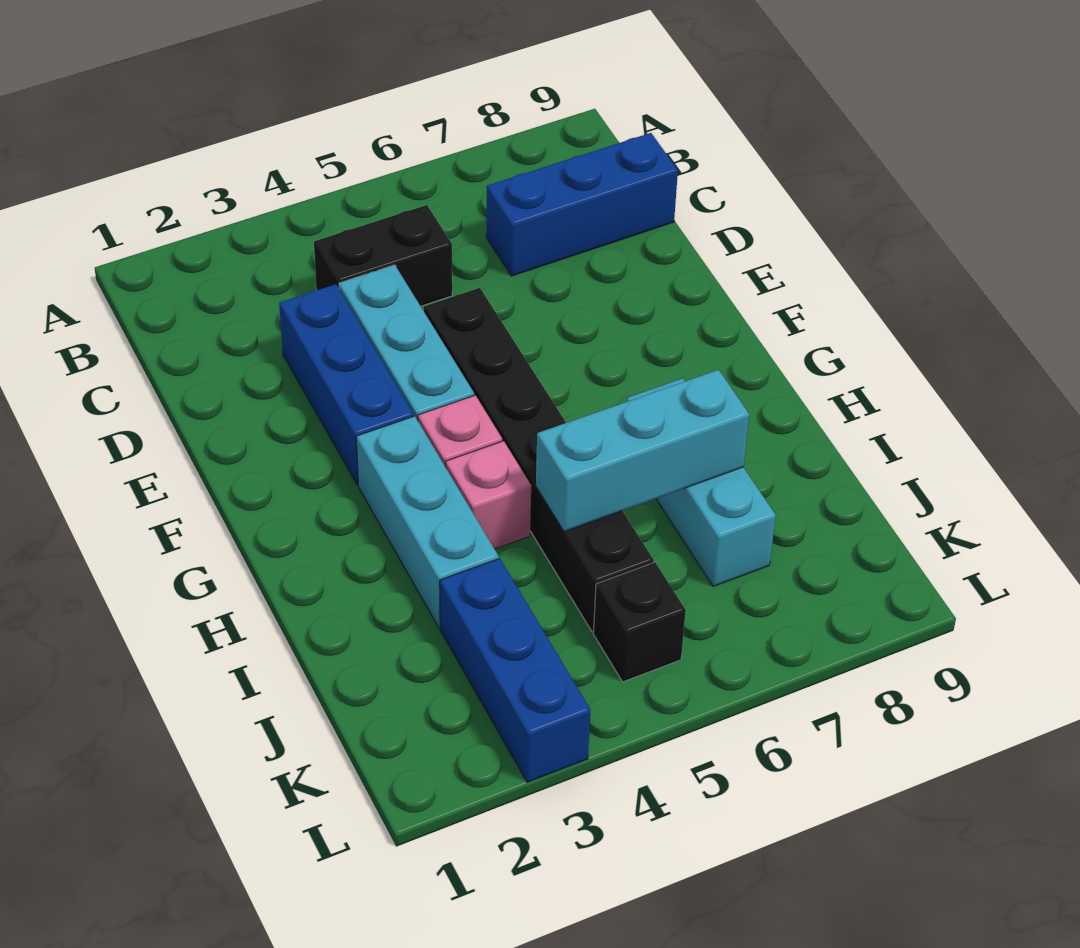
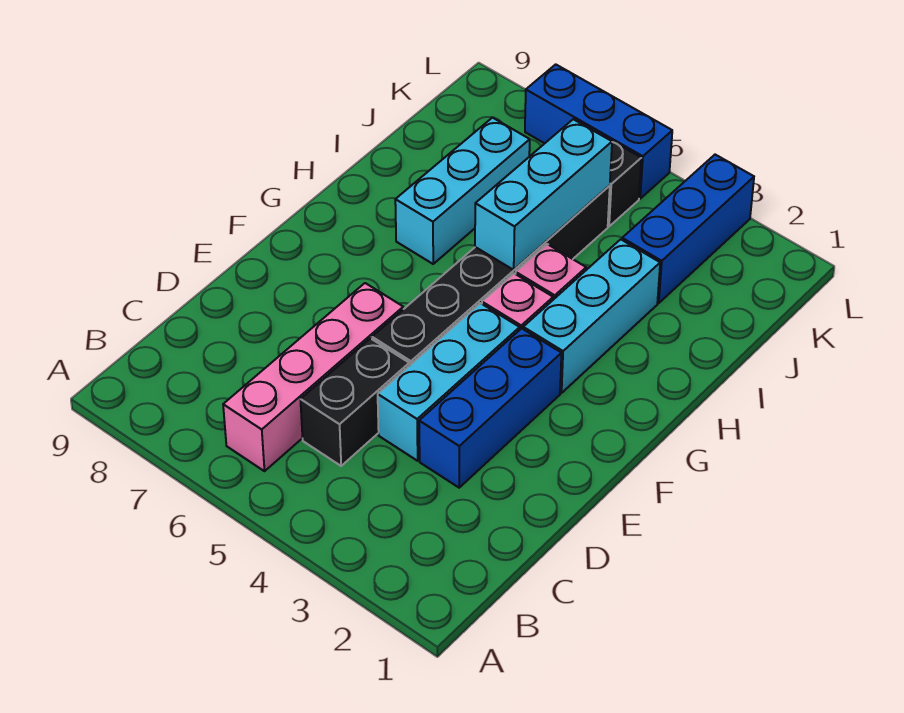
none -> pink 1x4 brick [223,283,403,471]
black 1x2 brick [314,205,452,306] -> black 1x2 brick turned to [300,338,409,466]
blue 1x3 brick [486,133,678,276] -> blue 1x3 brick moved to [525,64,672,199]
cyan 1x3 brick [536,370,749,532] -> cyan 1x3 brick turned to [475,119,612,270]

